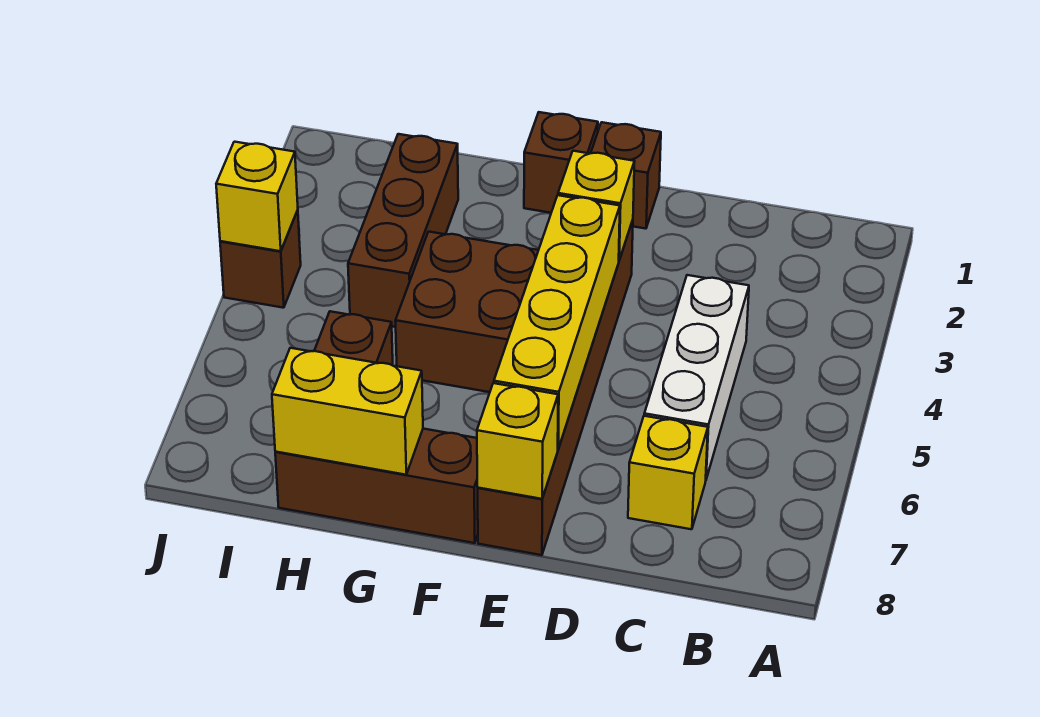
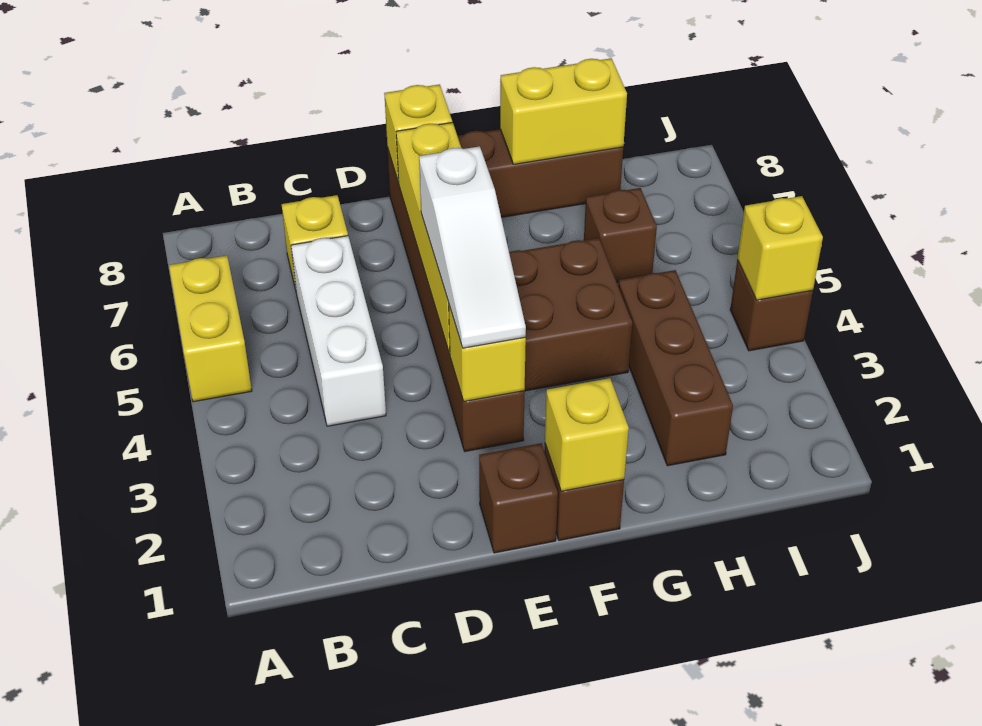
none -> yellow 1x2 brick [169,256,252,402]
none -> white 1x3 slope [419,146,526,348]
none -> yellow 1x1 brick [545,378,629,491]

